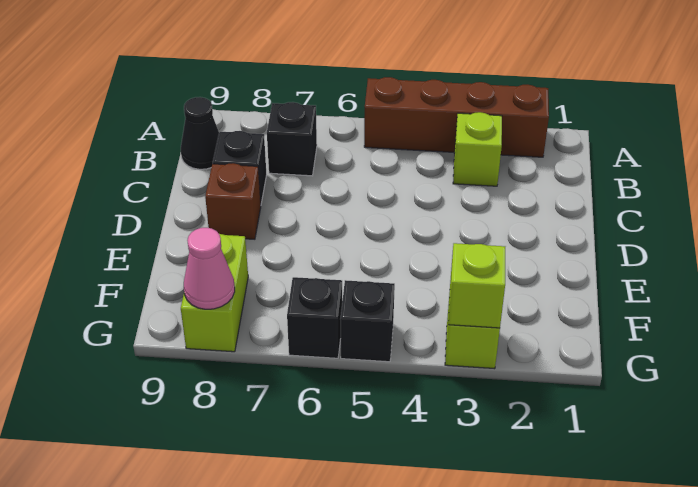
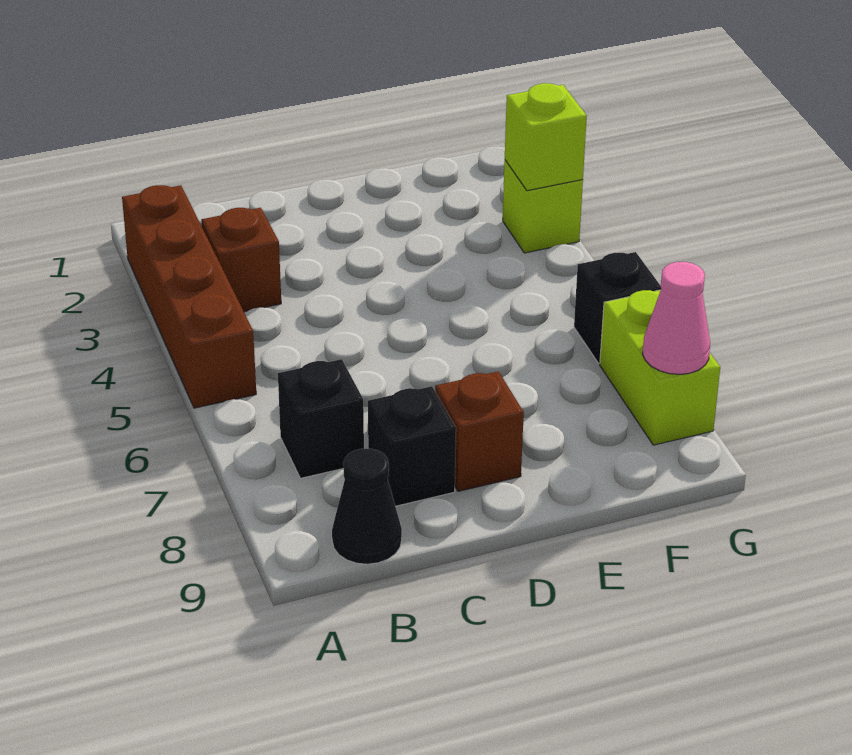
lime 1x1 brick [453,112,502,186] -> brown 1x1 brick [201,208,281,312]
lime 1x2 brick [181,234,248,352] -> lime 1x2 brick turned to [600,290,720,445]
black 1x1 brick [340,280,395,362] -> none

